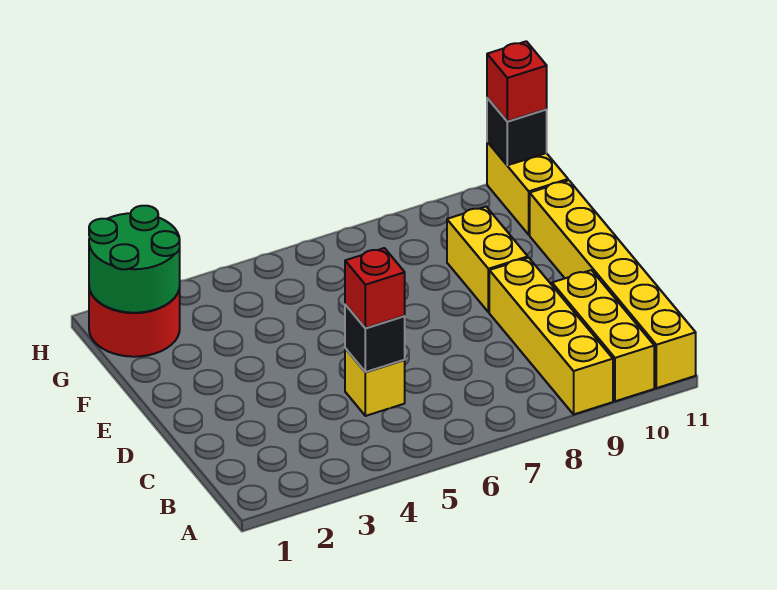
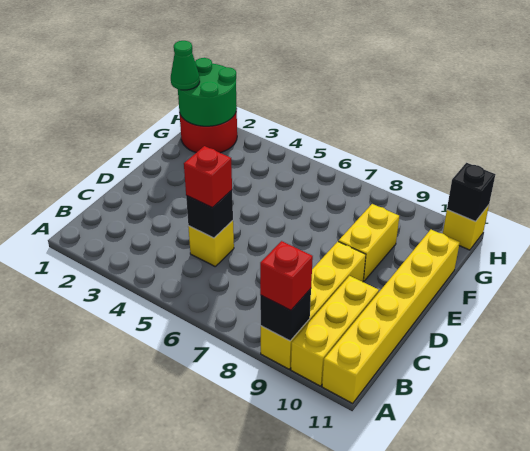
none -> black 1x1 brick [260,289,311,341]
none -> green 1x1 cone [171,41,200,90]
yellow 1x2 brick [487,142,568,235] -> yellow 1x1 brick [443,205,489,250]
red 1x1 brick [487,41,547,121] -> red 1x1 brick moved to [260,241,313,310]

